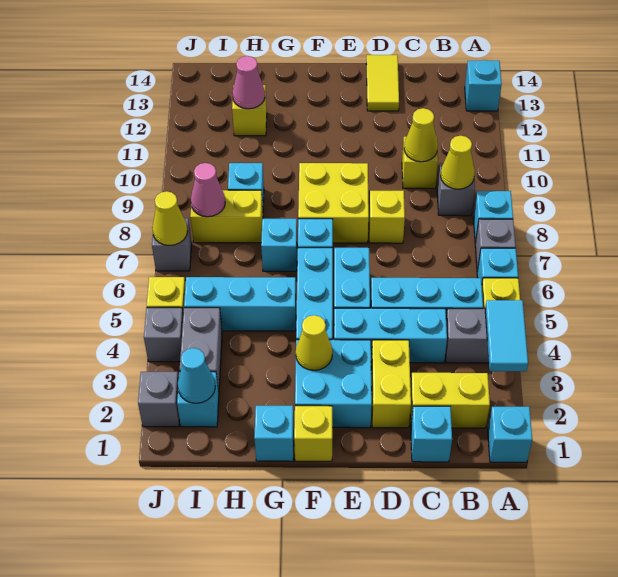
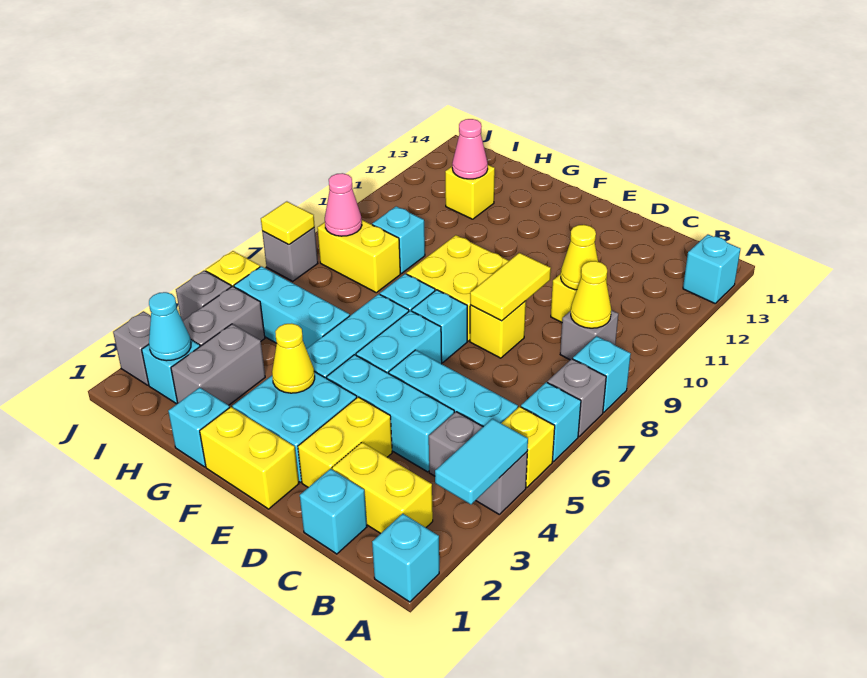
yellow 1x2 tile [366,55,399,111] -> yellow 1x2 tile moved to [470,253,551,321]
yellow 1x1 brick [294,406,332,461] -> yellow 1x2 brick [200,407,299,509]
cyan 1x1 brick [261,219,297,271] -> cyan 1x1 brick moved to [412,290,467,363]
none -> grey 1x2 brick [171,324,265,405]
yellow 1x1 cone [152,191,188,246] -> yellow 1x1 tile [261,201,315,245]

